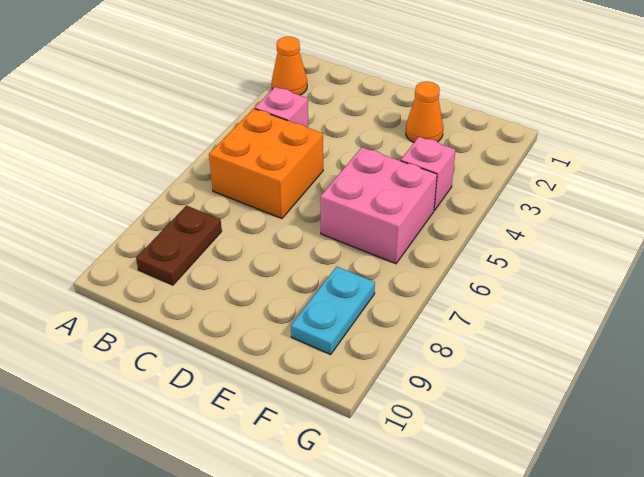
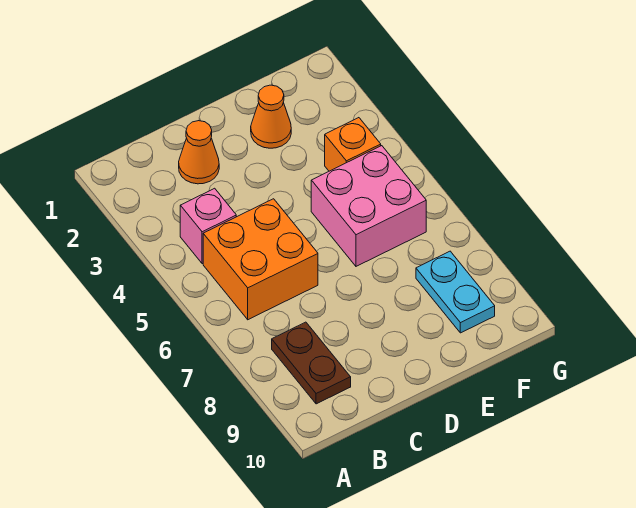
orange 1x1 cone [272,36,307,95] -> orange 1x1 cone moved to [179,121,219,184]
pink 1x1 brick [401,137,455,210] -> orange 1x1 brick [325,118,381,171]

